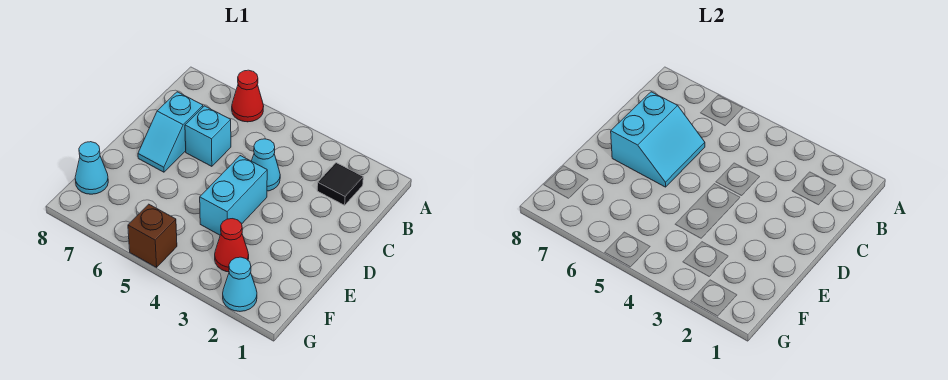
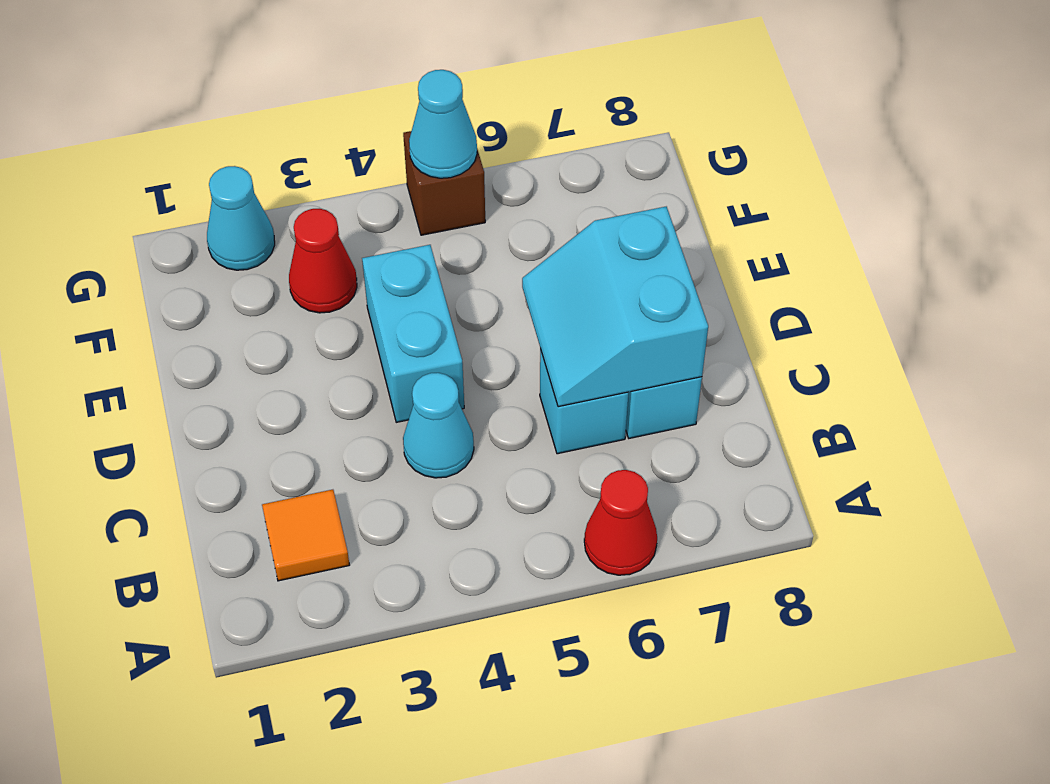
black 1x1 tile [317,163,363,205] -> orange 1x1 tile [262,490,349,581]
cyan 1x1 cone [75,142,108,194] -> cyan 1x1 cone moved to [409,70,477,178]

